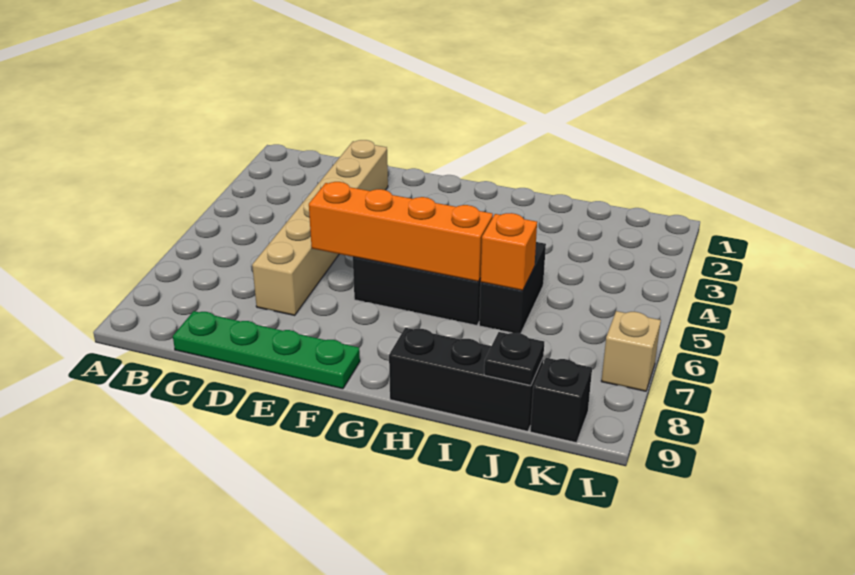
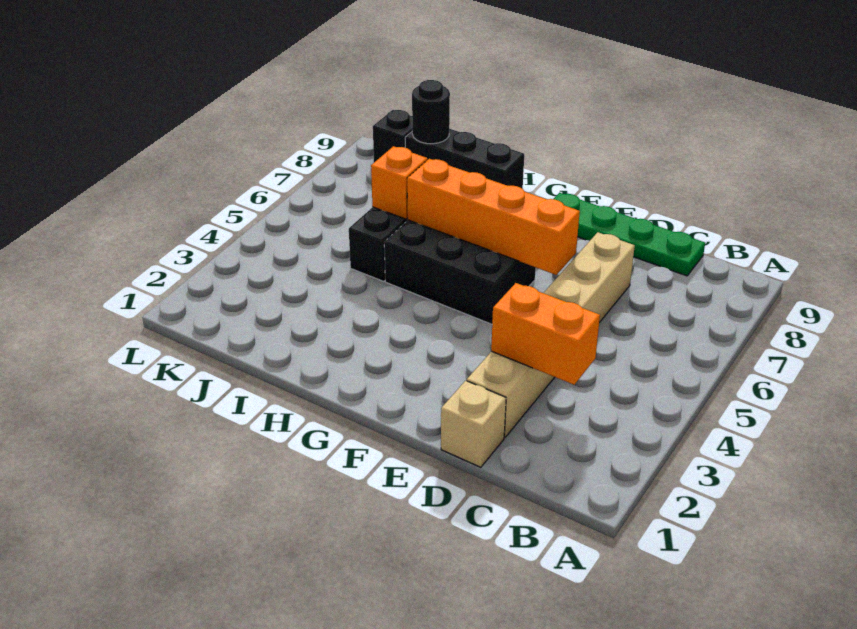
none -> orange 1x2 brick [491,283,600,385]
black 1x1 plate [484,332,544,386] -> black 1x1 round brick [412,80,450,144]
tan 1x1 brick [601,311,661,391] -> tan 1x1 brick moved to [441,381,506,467]

